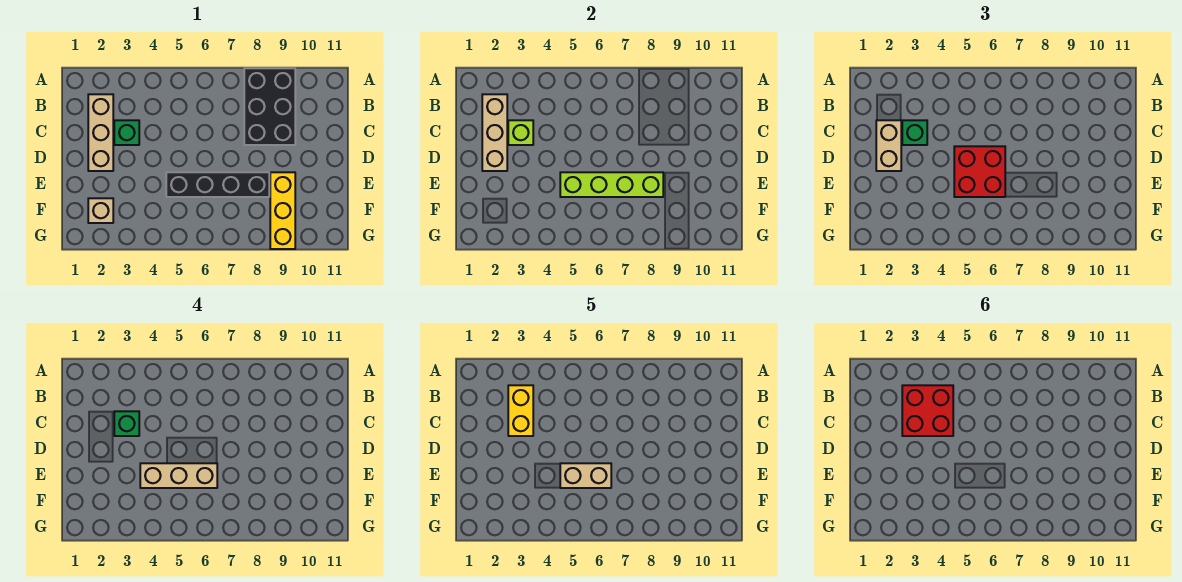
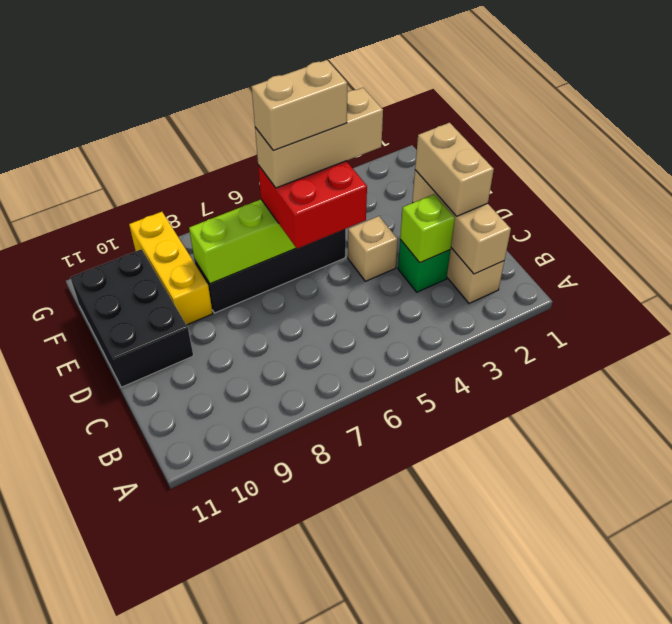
black 2x3 brick [244,68,295,145] -> black 2x3 brick moved to [70,249,193,387]
yellow 1x2 brick [508,385,533,436] -> none
red 2x2 brick [902,385,953,436] -> none
green 1x1 brick [902,120,927,145] -> none
green 1x1 brick [114,411,139,436] -> none
tan 1x1 brick [88,198,113,223] -> tan 1x1 brick moved to [348,216,398,281]

